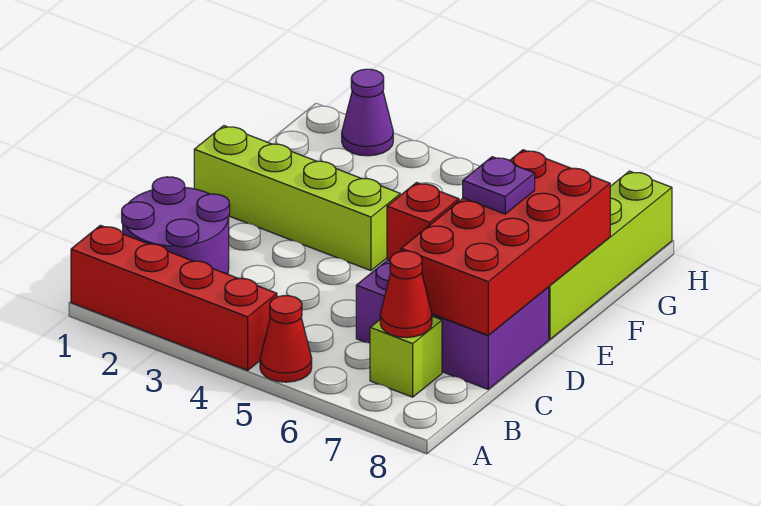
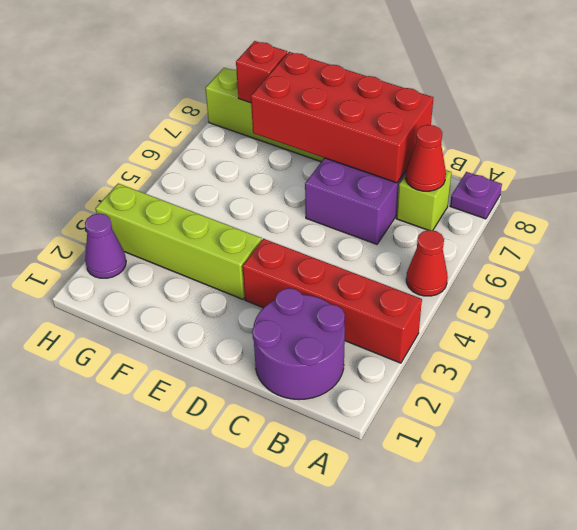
red 1x4 brick [71,225,277,370] -> red 1x4 brick turned to [243,239,422,363]
red 1x1 brick [387,183,459,261] -> red 1x1 brick moved to [236,41,287,103]
lime 1x4 brick [194,126,400,271] -> lime 1x4 brick turned to [95,183,262,299]
purple 1x1 plate [463,157,535,214] -> purple 1x1 plate moved to [450,172,502,219]

